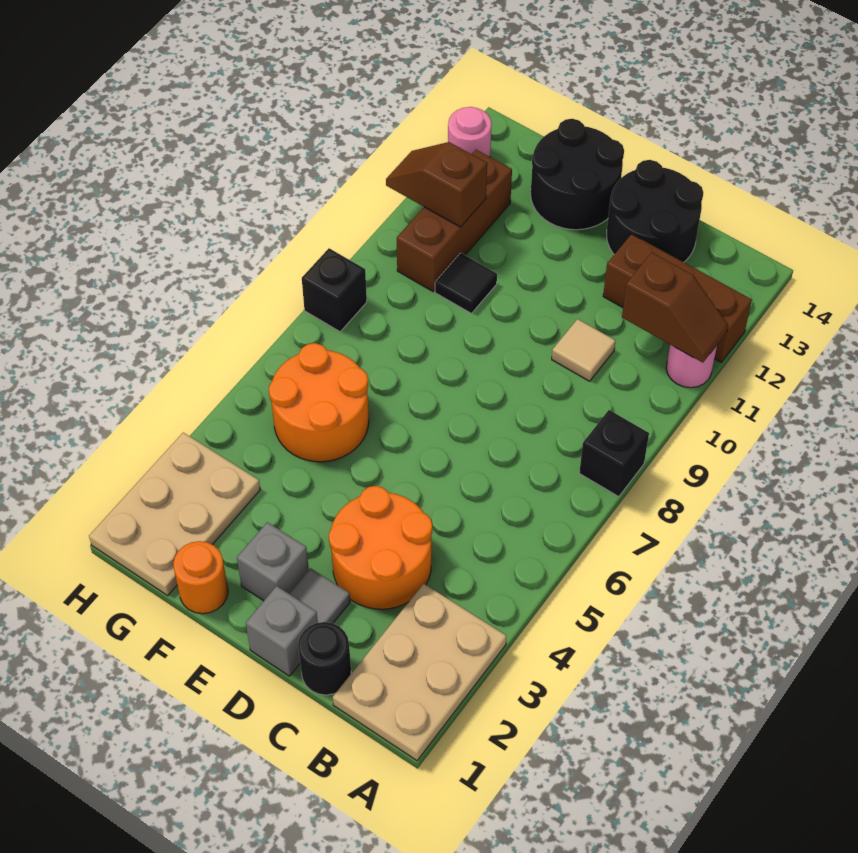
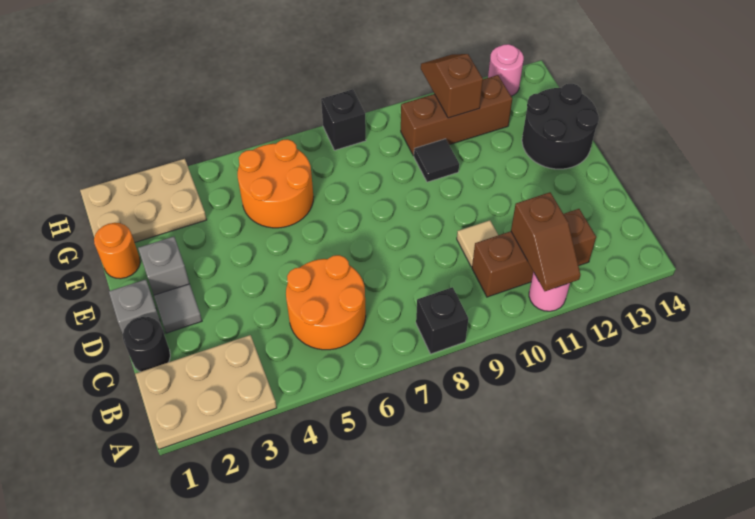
brown 1x3 brick [603,234,752,362] -> brown 1x3 brick turned to [472,209,596,297]
orange 2x2 round brick [329,486,432,609] -> orange 2x2 round brick moved to [286,255,366,350]
black 2x2 round brick [607,160,704,262] -> none

